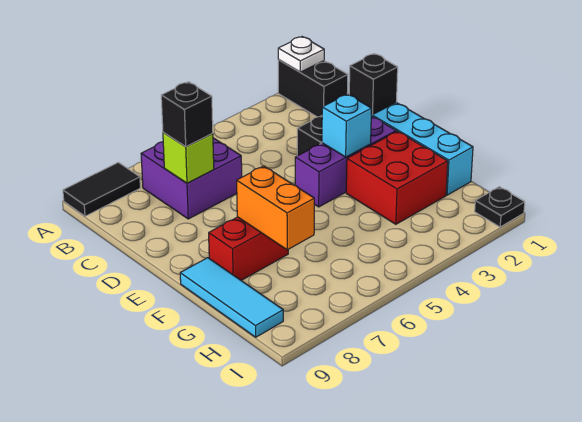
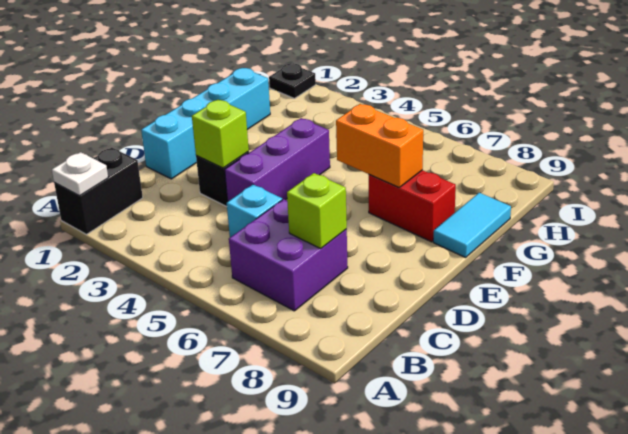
black 1x2 tile [63,162,140,216] -> none
black 1x1 brick [161,82,213,147] -> none
black 1x1 brick [349,54,398,115] -> none
none -> lime 1x1 brick [192,100,249,168]
purple 1x3 brick [295,117,396,207] -> purple 1x3 brick turned to [225,118,330,201]
cyan 1x1 brick [322,94,372,157] -> cyan 1x1 brick moved to [227,185,282,237]
red 2x2 brick [346,131,448,224] -> none
orange 1x2 brick [237,166,314,250] -> orange 1x2 brick turned to [336,104,423,188]
cyan 1x3 tile [180,258,283,337] -> cyan 1x2 tile [433,193,511,257]

